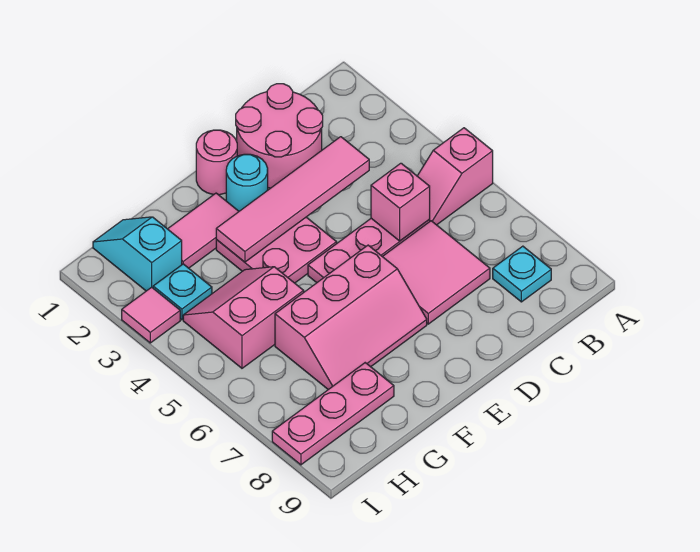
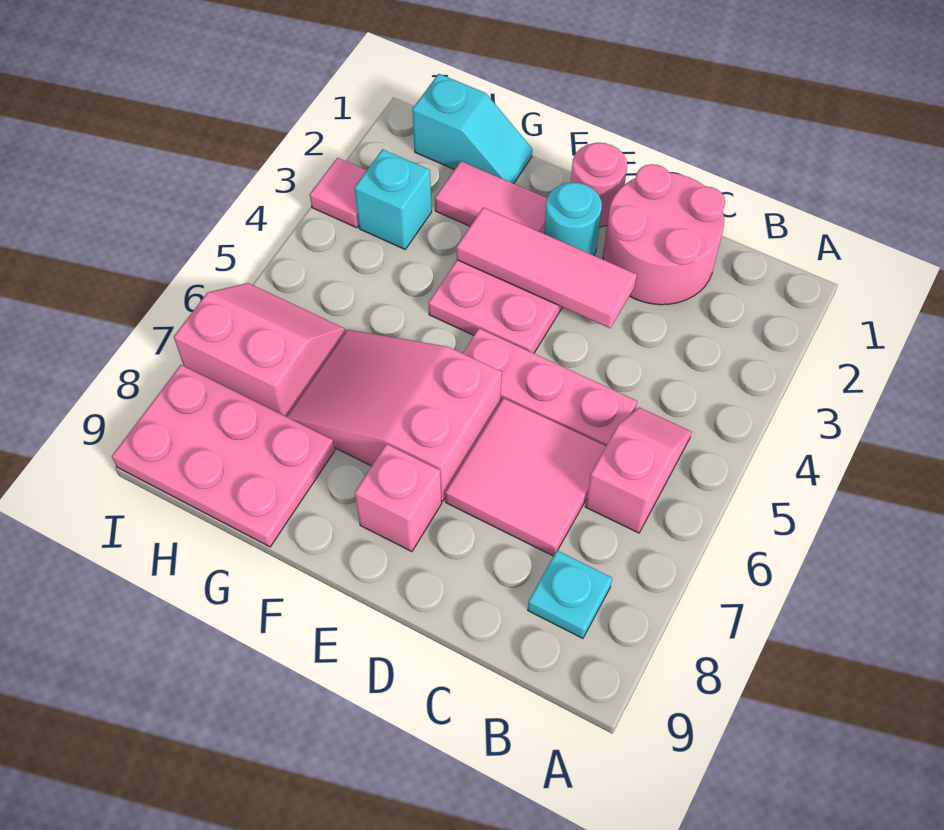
pink 1x2 slope [418,128,493,225] -> pink 1x2 slope turned to [585,408,692,533]
pink 1x4 tile [216,137,369,262] -> pink 1x3 tile [457,207,637,328]
pink 1x1 brick [371,163,430,241] -> pink 1x1 brick moved to [355,444,442,552]
pink 2x3 slope [275,245,427,390] -> pink 2x3 slope turned to [286,330,502,501]
pink 2x2 slope [183,267,304,368] -> pink 2x2 slope moved to [174,283,345,416]
pink 1x3 plate [272,363,394,465] -> pink 2x3 plate [112,365,335,547]
cyan 1x2 slope [93,217,182,291] -> cyan 1x2 slope turned to [412,74,532,184]
cyan 1x1 plate [153,264,212,320] -> cyan 1x1 brick [355,149,432,249]

